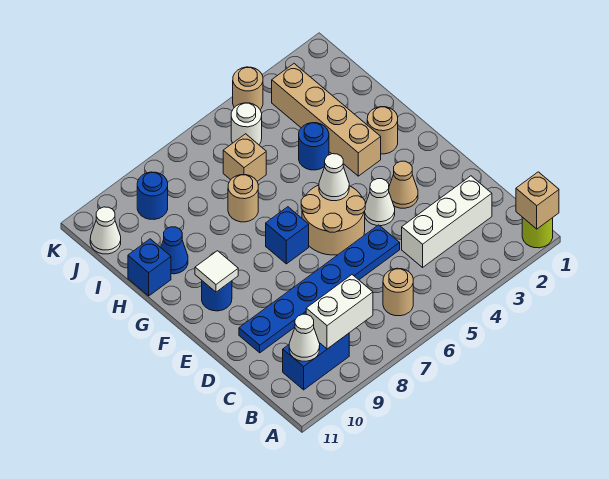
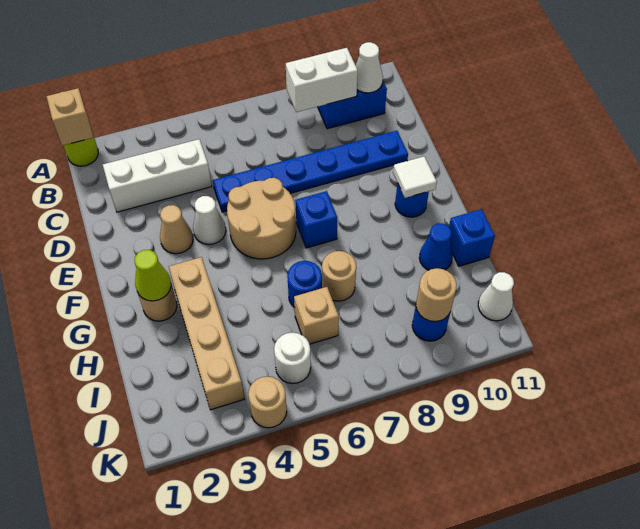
tan 1x1 round brick [383,268,413,316] -> tan 1x1 round brick moved to [416,268,457,322]
white 1x1 cone [319,154,349,201] -> none
none -> lime 1x1 cone [135,250,171,301]
blue 1x1 round brick [299,123,329,170] -> blue 1x1 round brick moved to [287,261,322,308]

